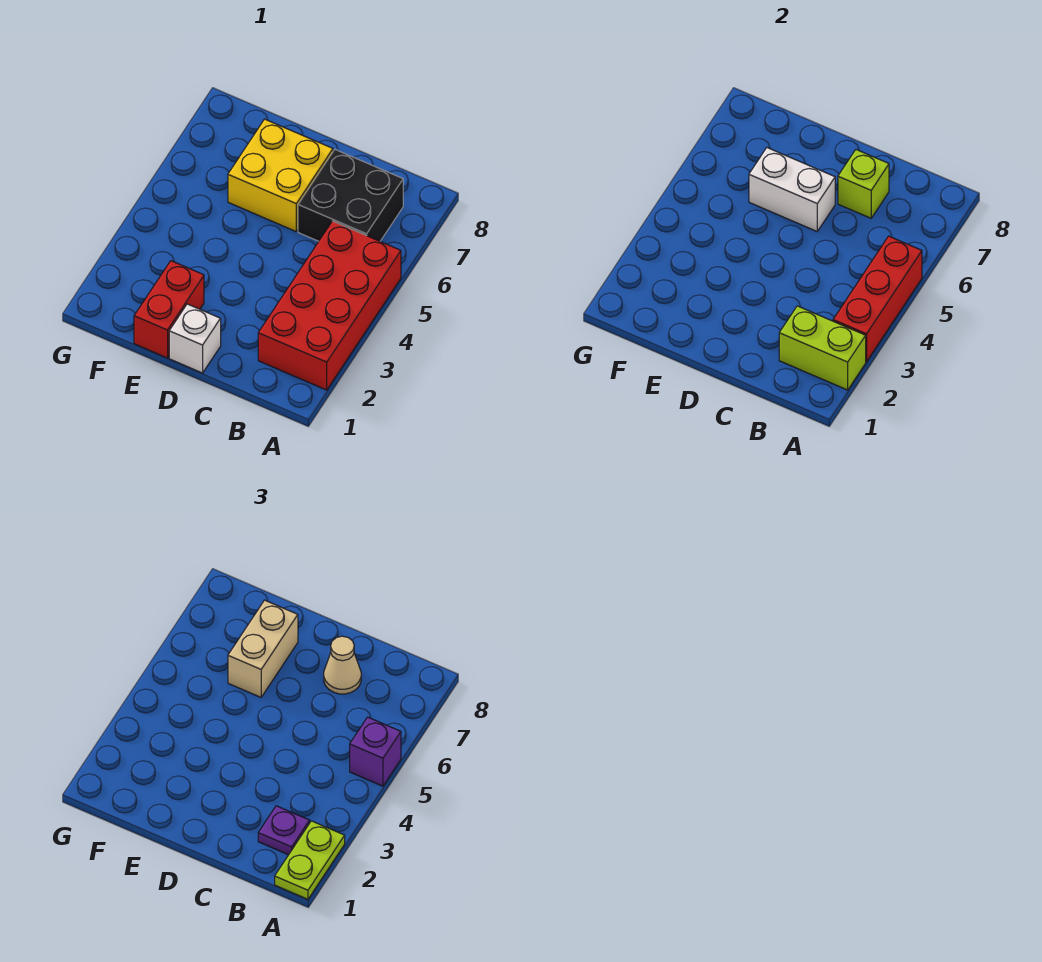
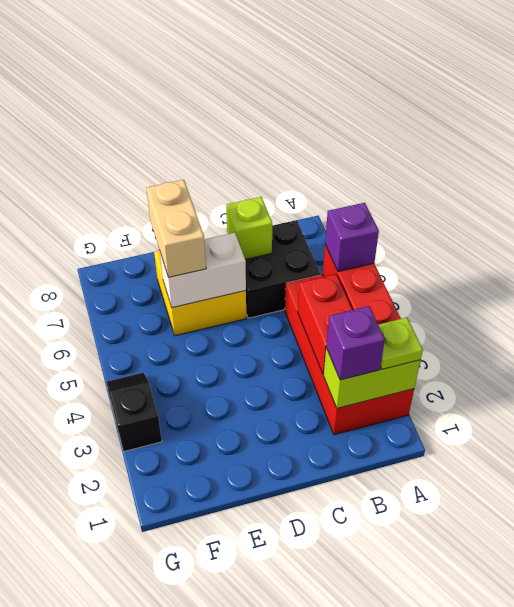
lime 1x2 plate [275,821,345,899] -> lime 1x1 plate [378,318,423,369]
purple 1x1 plate [258,806,310,855] -> purple 1x1 brick [326,306,385,380]
tan 1x1 cone [324,636,361,694] -> none
white 1x1 brick [169,304,221,373] -> none
red 1x2 brick [134,261,204,358] -> red 1x2 brick moved to [298,274,352,374]
none -> black 1x2 slope [106,373,162,451]

